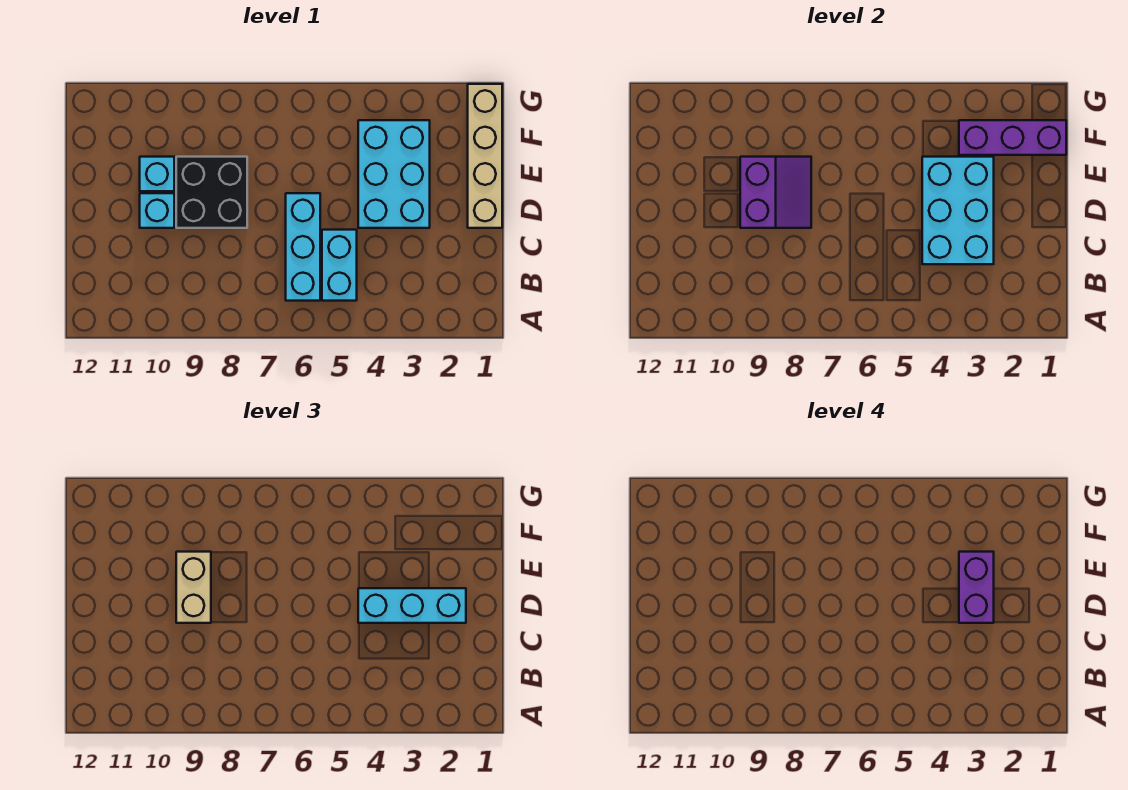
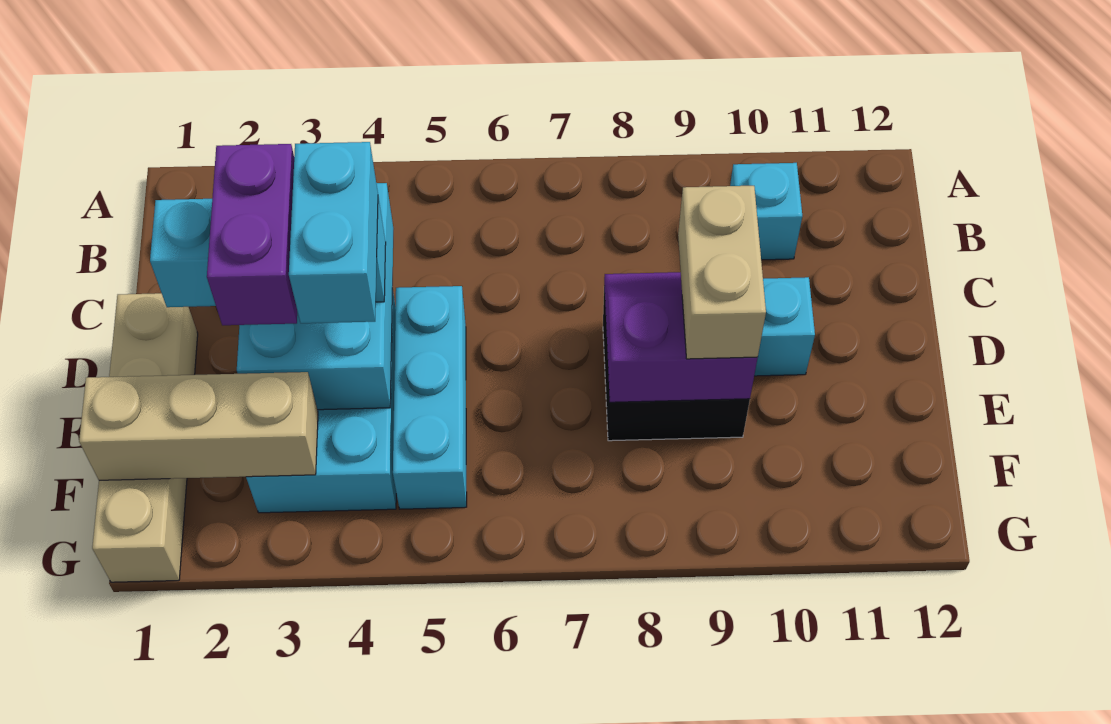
cyan 1x2 brick [322,230,357,301] -> cyan 1x2 brick moved to [289,142,378,323]
cyan 1x3 brick [286,193,320,301] -> cyan 1x3 brick moved to [393,286,467,509]
purple 2x2 slope [740,157,811,228] -> purple 2x2 slope turned to [604,272,758,402]
cyan 1x1 brick [140,157,174,191] -> cyan 1x1 brick moved to [730,163,802,260]
purple 1x3 brick [959,120,1066,155] -> tan 1x3 brick [79,372,318,480]

